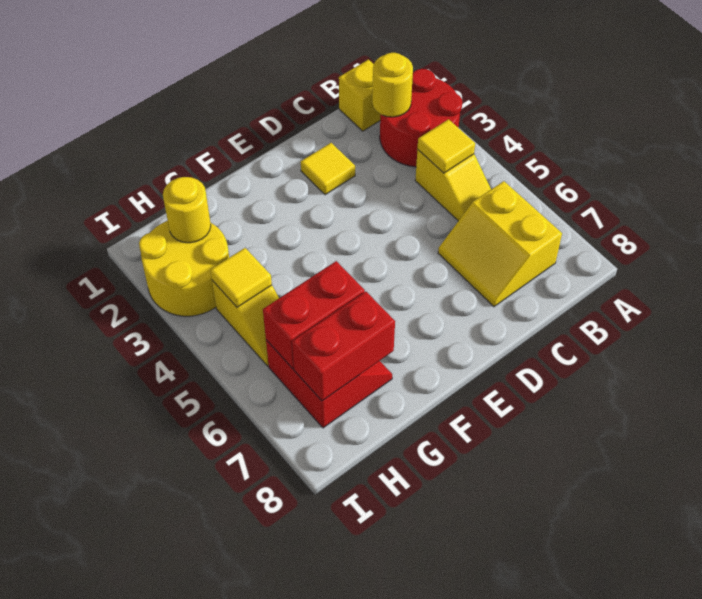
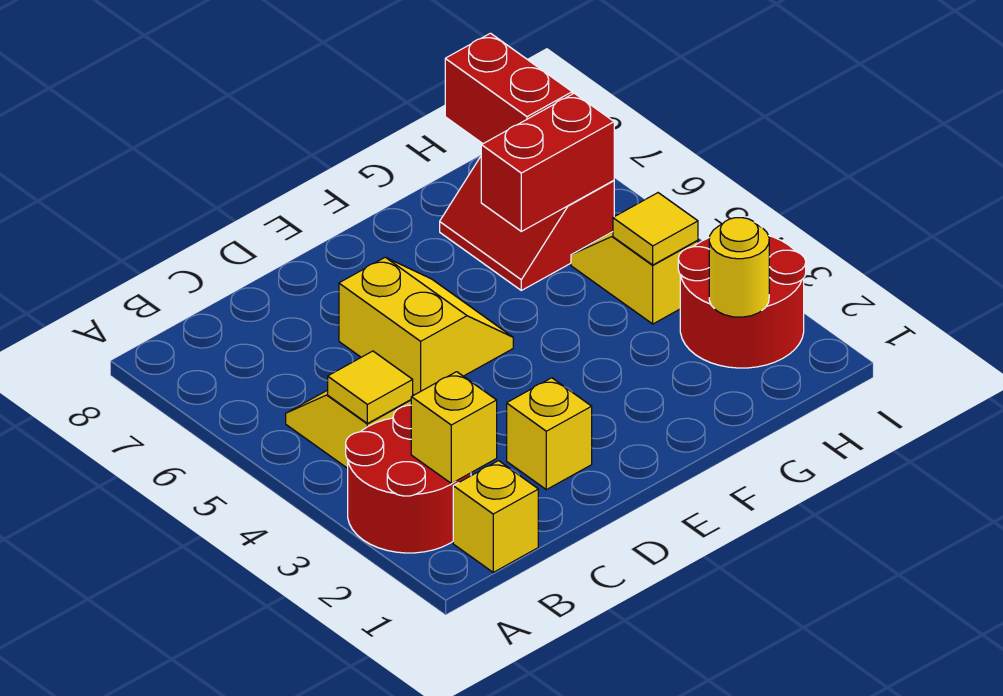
yellow 1x1 round brick [372,53,413,117] -> yellow 1x1 brick [411,372,497,484]
yellow 2x2 slope [438,181,562,307] -> yellow 2x2 slope moved to [339,257,513,395]
yellow 1x1 tile [301,143,355,195] -> yellow 1x1 brick [507,378,592,490]
red 1x2 brick [292,292,395,401] -> red 1x2 brick turned to [445,33,572,144]
yellow 2x2 round brick [139,221,229,316] -> red 2x2 round brick [678,222,806,368]

